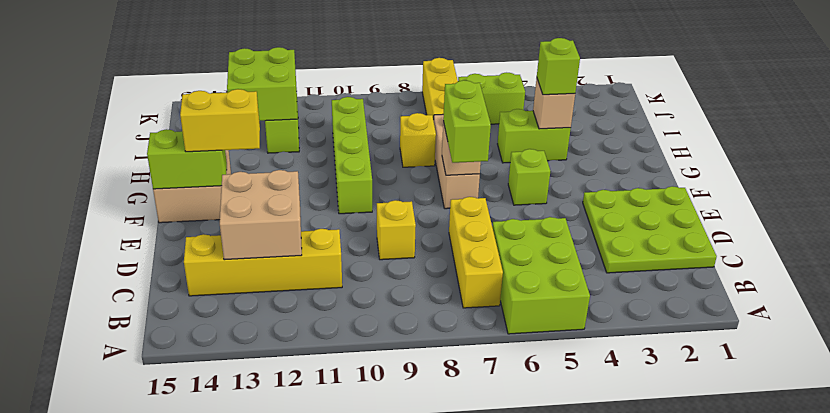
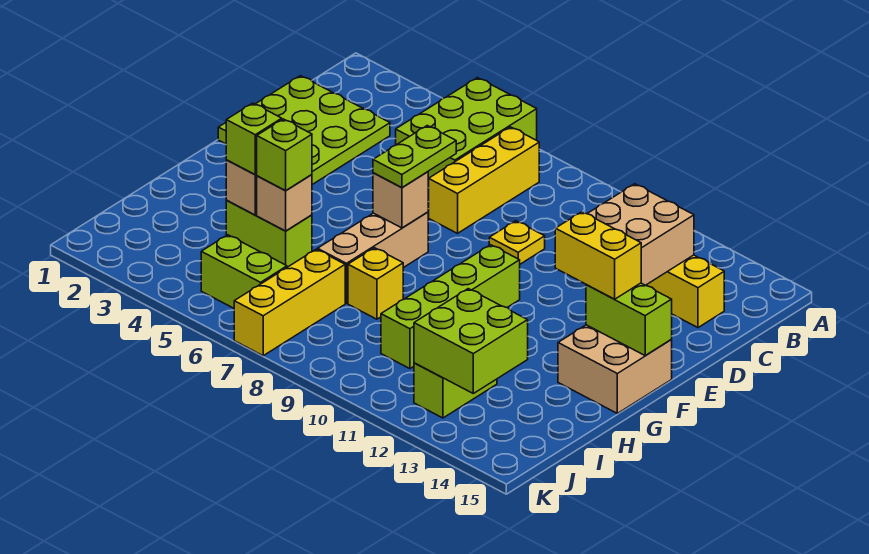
yellow 1x1 brick [377,200,416,260] -> yellow 1x1 plate [489,221,545,264]
lime 1x2 brick [443,80,491,163] -> lime 1x2 plate [373,126,456,187]
lime 1x1 brick [508,149,550,205] -> lime 1x1 brick moved to [257,119,312,190]
none -> tan 1x1 brick [257,175,312,231]

